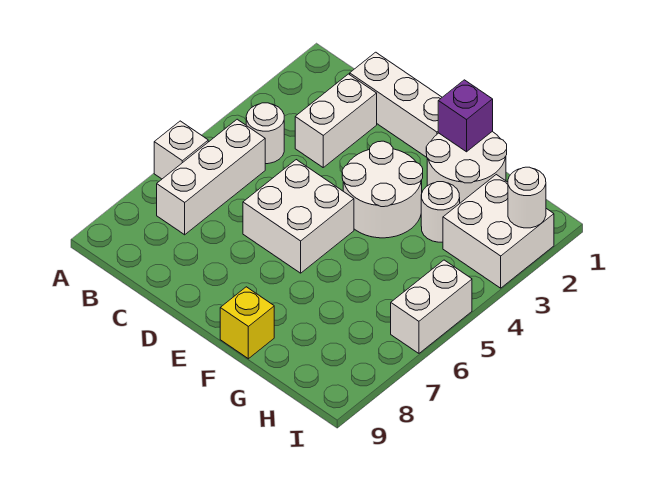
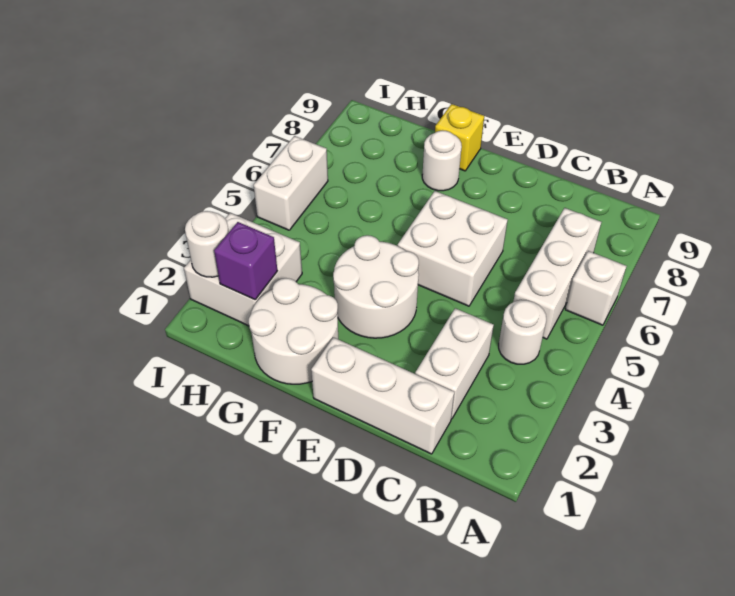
purple 1x1 brick [438,80,493,152] -> purple 1x1 brick moved to [214,222,277,300]
white 1x1 round brick [421,182,460,242] -> white 1x1 round brick moved to [422,130,462,191]

